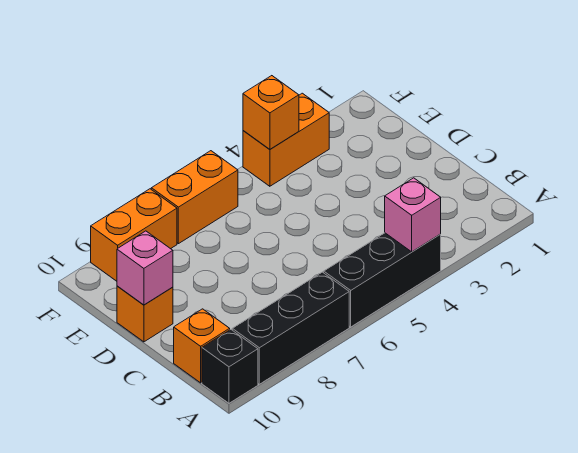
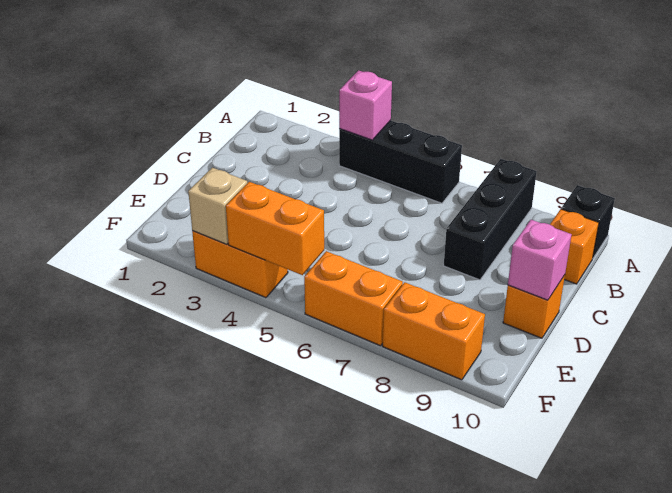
black 1x3 brick [232,272,349,384] -> black 1x3 brick turned to [444,159,537,280]
none -> tan 1x1 brick [188,168,247,245]
orange 1x1 brick [243,76,299,149] -> orange 1x2 brick [226,182,324,275]

